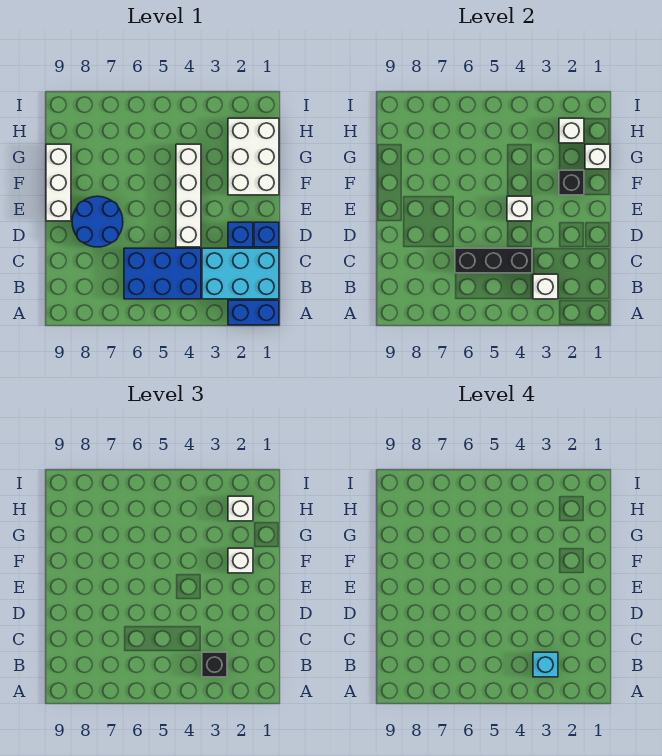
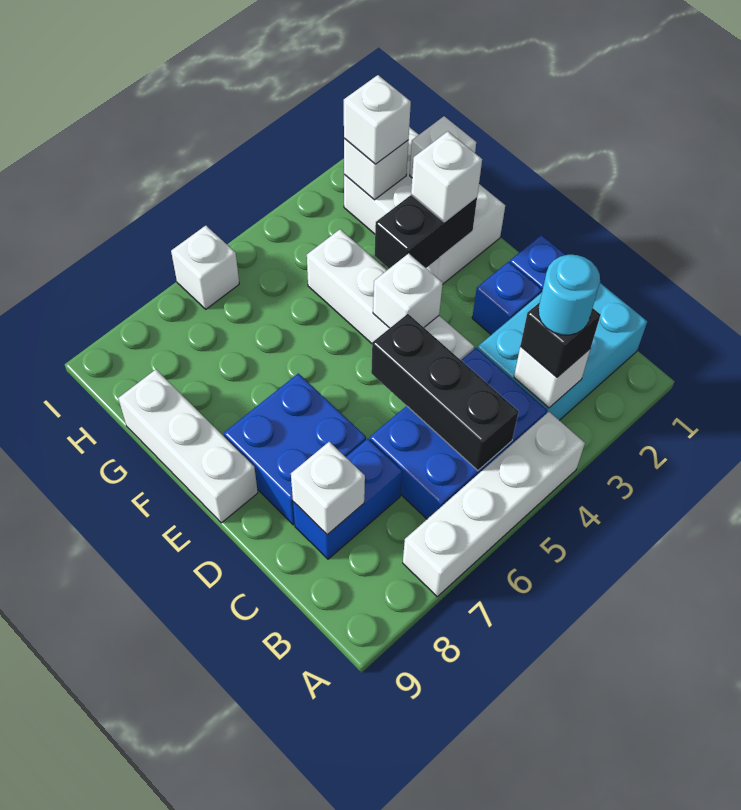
blue 1x2 brick [228,300,279,325] -> blue 1x2 brick moved to [293,439,402,559]
none -> white 1x4 brick [403,412,585,597]
cyan 1x1 brick [533,652,558,677] -> cyan 1x1 round brick [538,255,600,335]
black 1x3 brick [455,248,532,273] -> black 1x3 brick turned to [371,314,519,471]
none -> white 1x1 brick [291,442,365,535]
blue 2x2 round brick [72,196,123,247] -> blue 2x2 brick [224,373,366,525]
black 1x1 brick [559,170,584,195] -> black 1x2 brick [375,195,477,268]
none -> white 1x1 brick [171,226,239,309]

